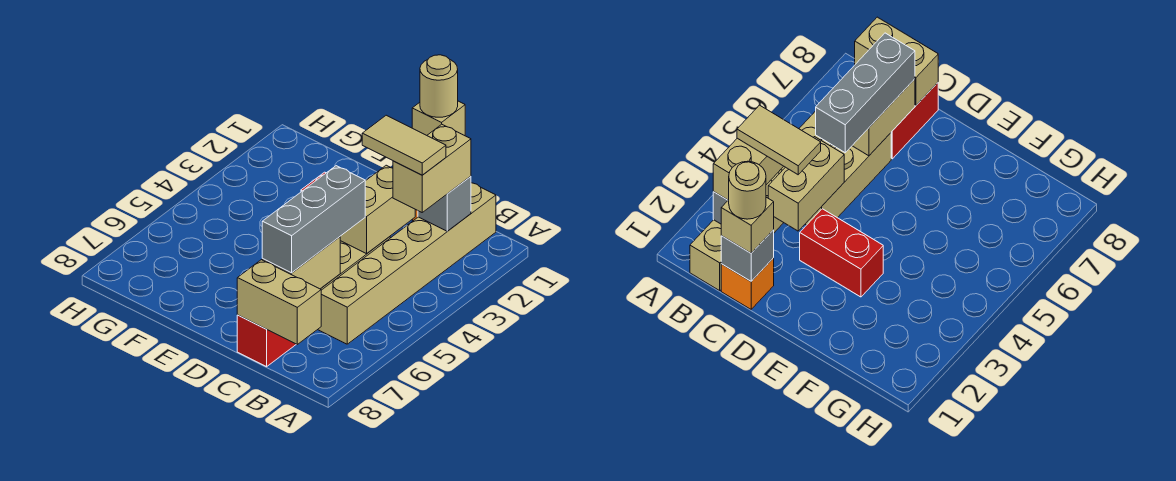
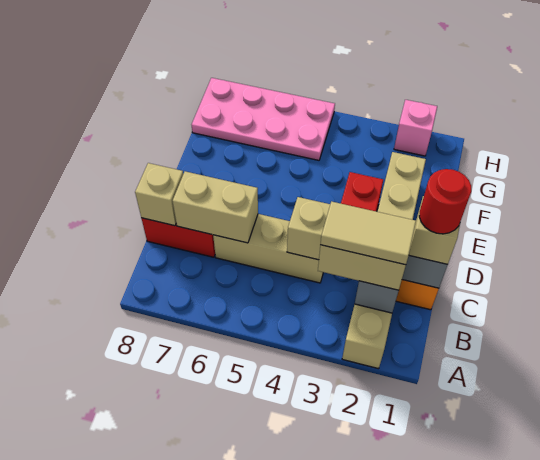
tan 1x6 brick [318,183,496,344] -> tan 1x6 brick turned to [342,152,426,369]
tan 1x2 tile [362,115,446,175] -> tan 1x2 tile turned to [321,201,416,265]
tan 1x2 brick [237,260,321,344] -> tan 1x1 brick [135,163,183,226]
tan 1x1 round brick [420,55,458,117] -> red 1x1 round brick [419,169,471,234]
grey 1x3 brick [262,166,365,273] -> none
none -> pink 2x4 plate [192,78,335,160]
none -> pink 1x1 brick [394,100,437,156]

